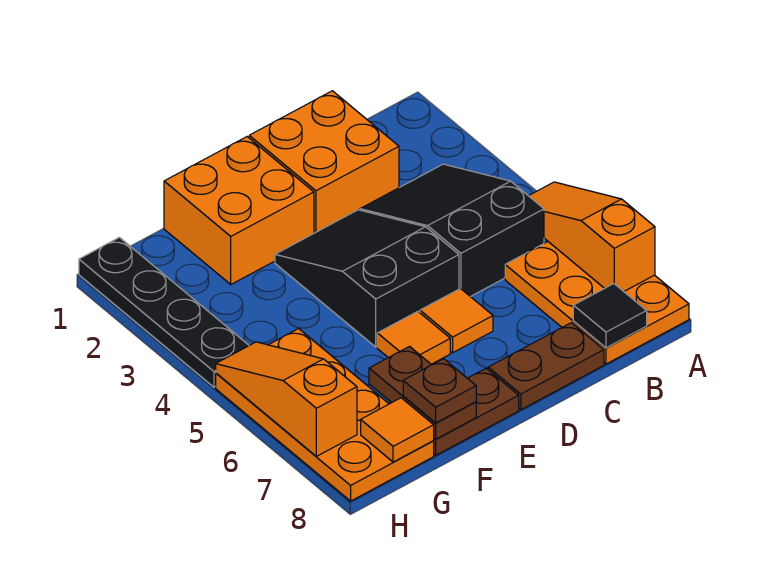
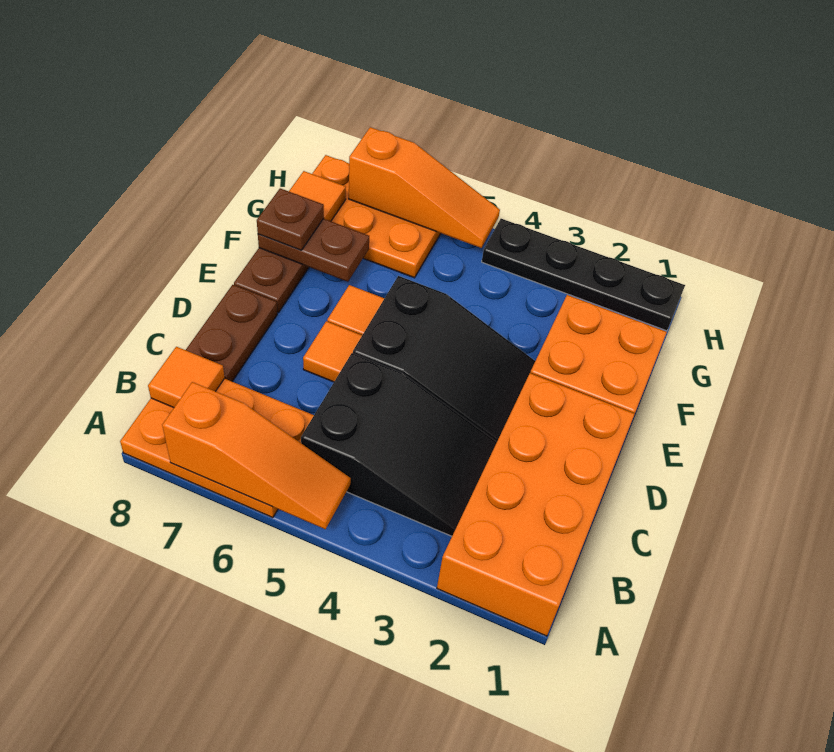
black 1x1 tile [573,284,647,348] -> orange 1x1 tile [148,347,225,408]
orange 2x2 brick [249,91,399,233] -> orange 2x4 brick [437,373,634,636]
orange 2x4 plate [216,329,434,501] -> orange 2x3 plate [312,155,441,278]

